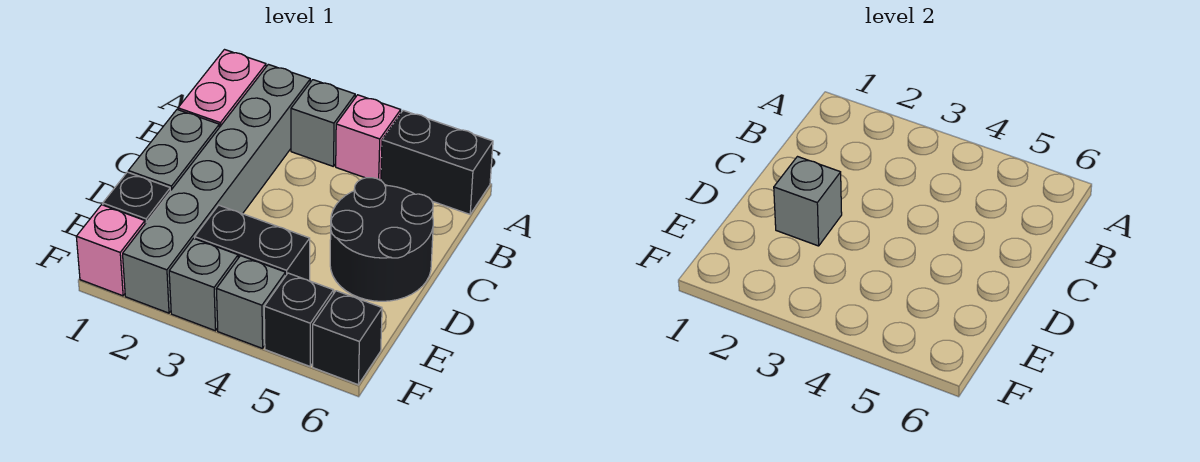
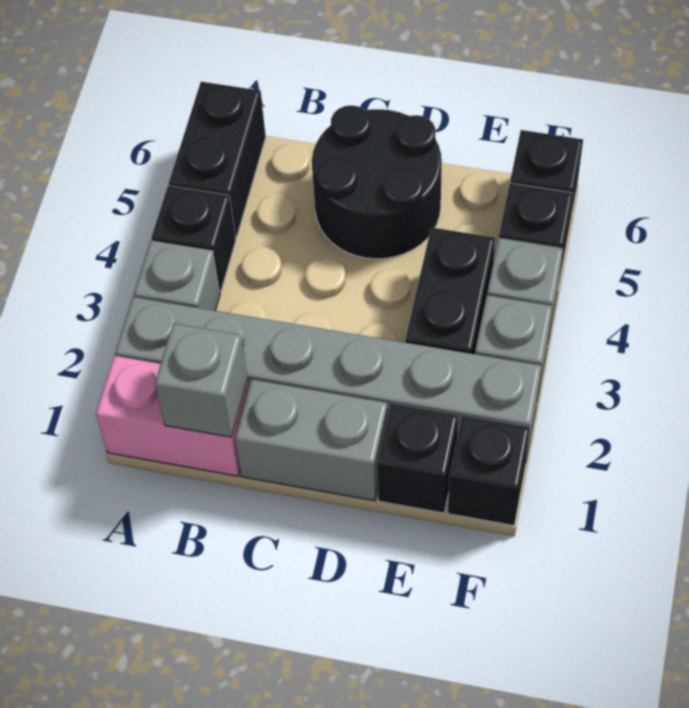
pink 1x1 brick [336,95,401,180] -> black 1x1 brick [152,186,236,291]
grey 1x1 brick [774,157,842,246] -> grey 1x1 brick moved to [155,324,248,437]
pink 1x1 brick [76,205,145,296] -> black 1x1 brick [448,416,530,526]

